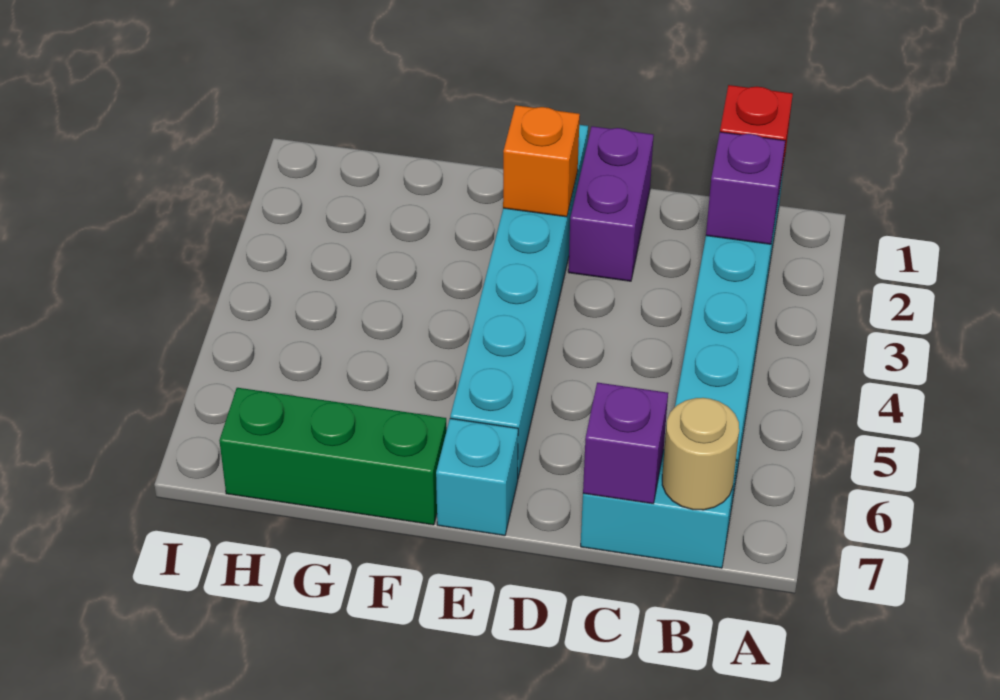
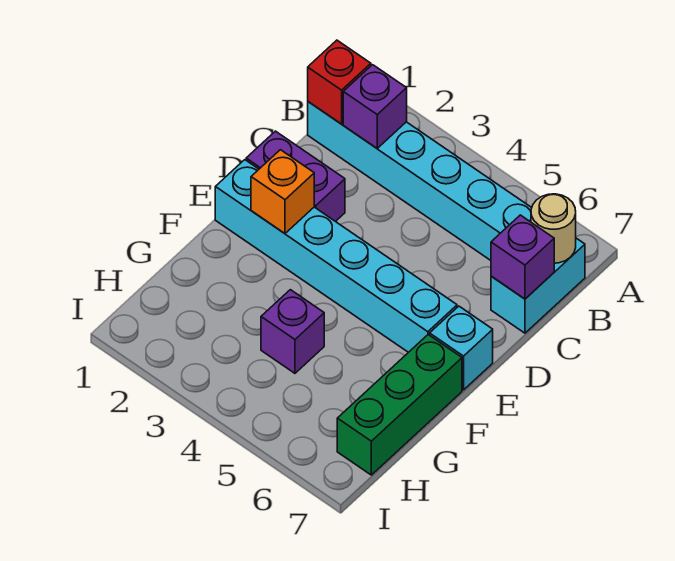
none -> purple 1x1 brick [261,290,324,373]

